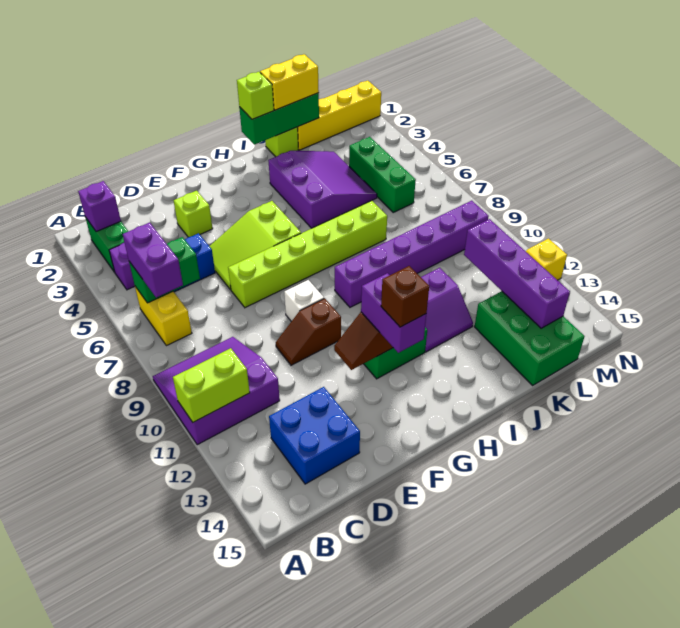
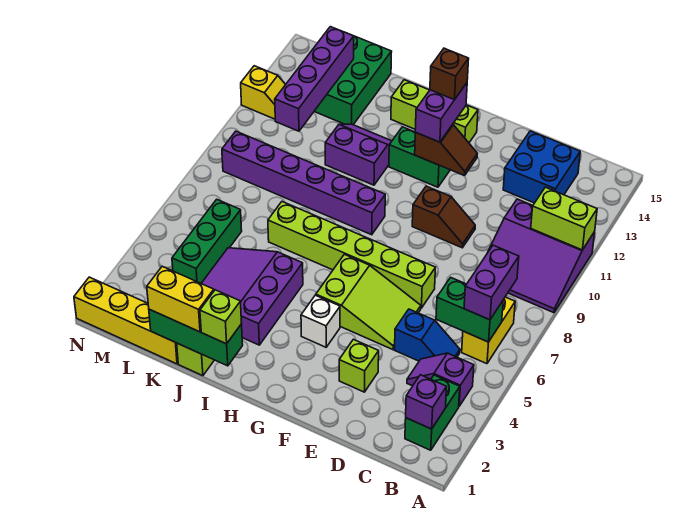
white 1x1 brick [284,280,324,321] -> white 1x1 brick moved to [301,295,340,347]
none -> lime 1x3 brick [391,80,478,143]

